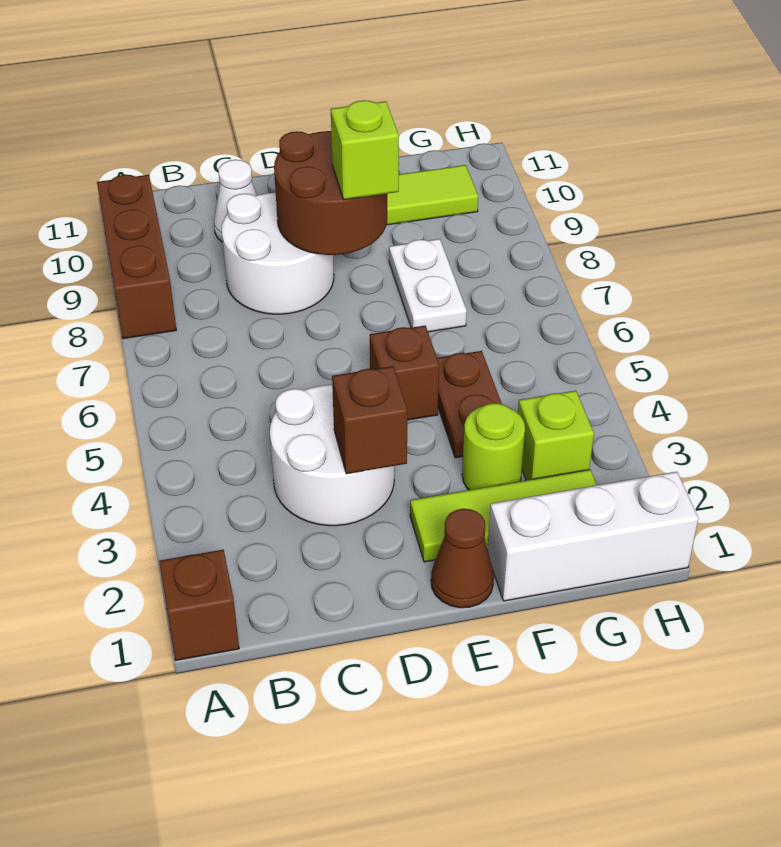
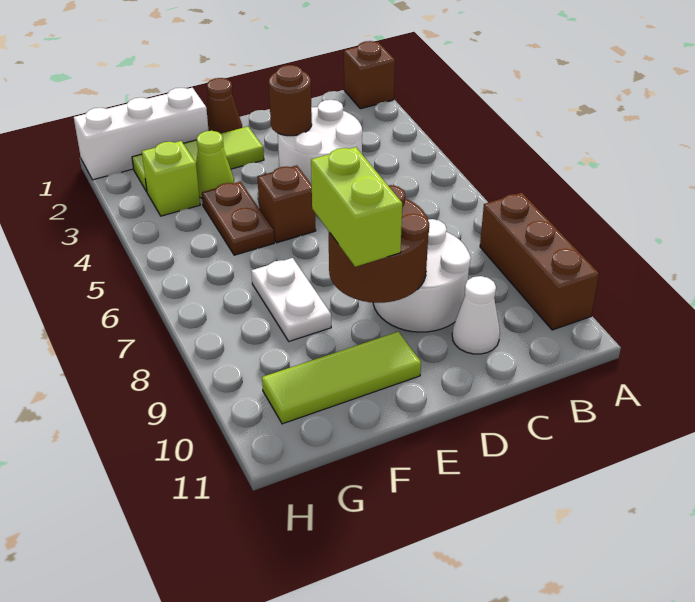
brown 1x1 brick [332,366,408,474] -> brown 1x1 round brick [269,65,312,136]
lime 1x1 brick [331,100,399,200] -> lime 1x2 brick [311,147,402,267]
lime 1x1 round brick [462,403,525,490] -> lime 1x1 cone [196,131,234,198]

